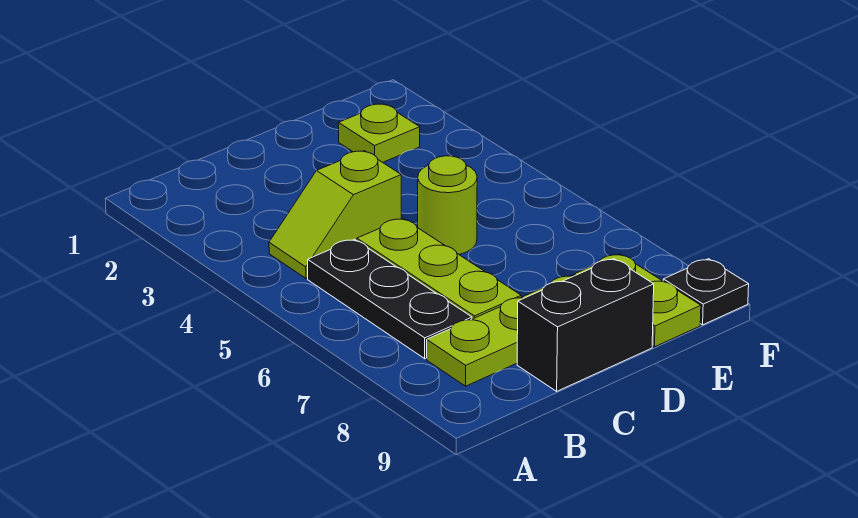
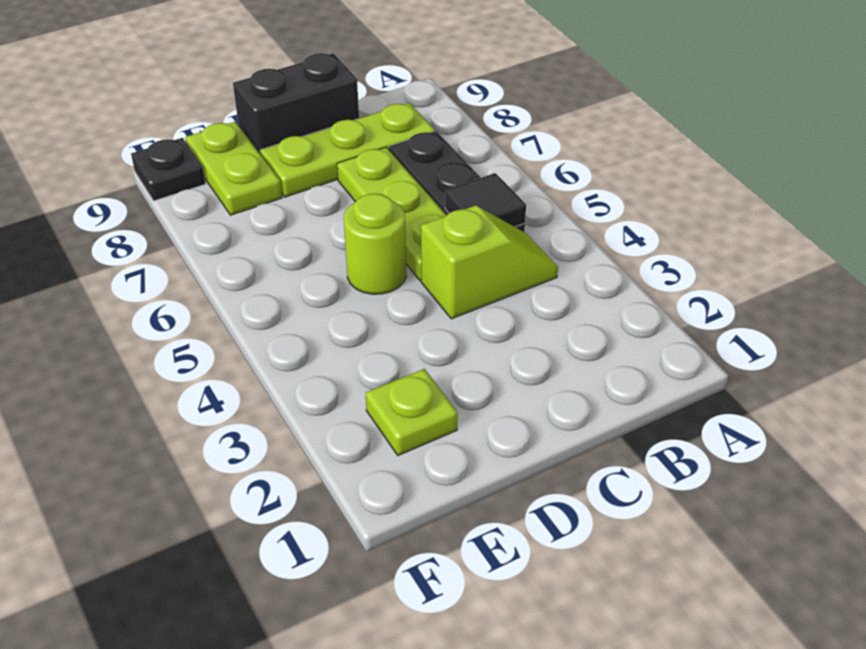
none -> black 1x1 tile [445,173,526,227]

